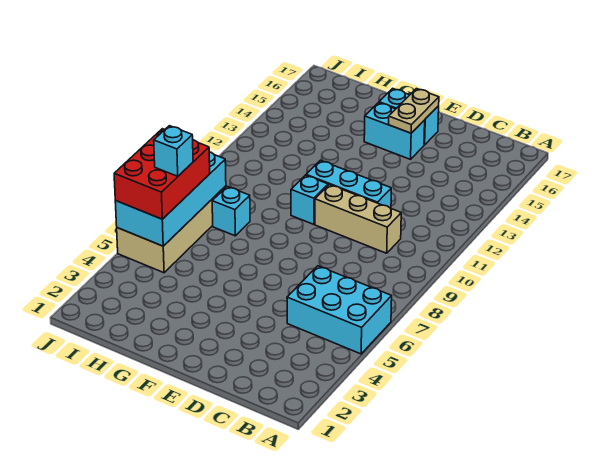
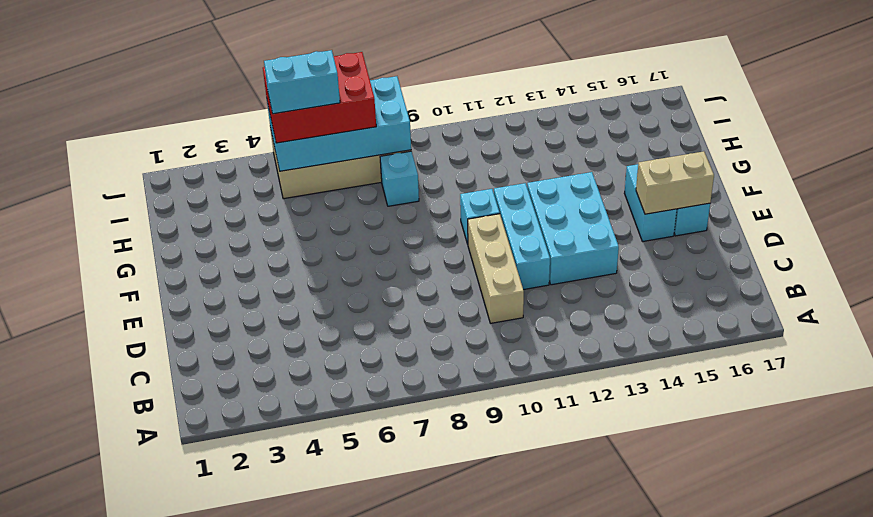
cyan 2x3 brick [287,266,392,354] -> cyan 2x3 brick moved to [527,172,619,285]
tan 1x2 plate [389,89,439,133] -> tan 1x2 brick [636,151,714,214]
cyan 1x1 brick [154,126,193,176] -> cyan 1x2 brick [264,50,340,114]

